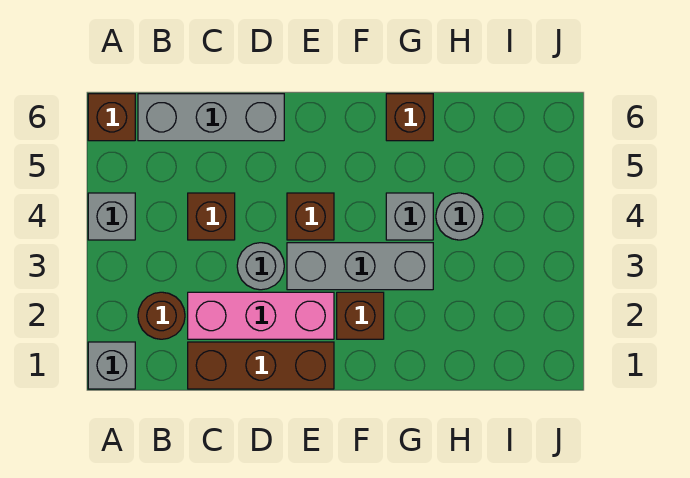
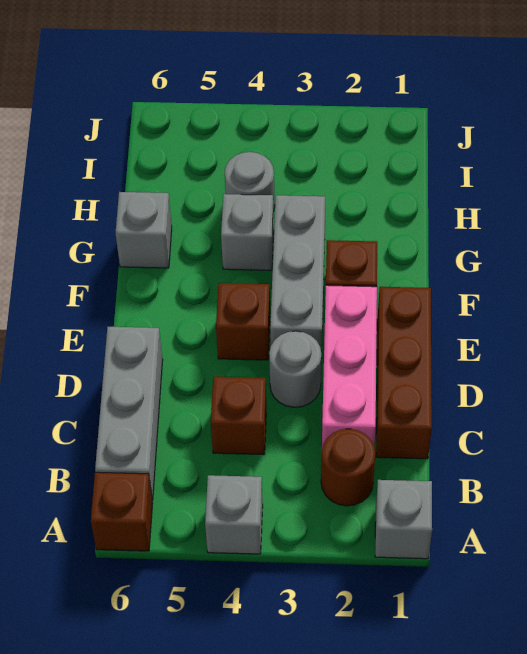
brown 1x1 brick [386,94,433,141] -> grey 1x1 brick [115,192,172,268]

